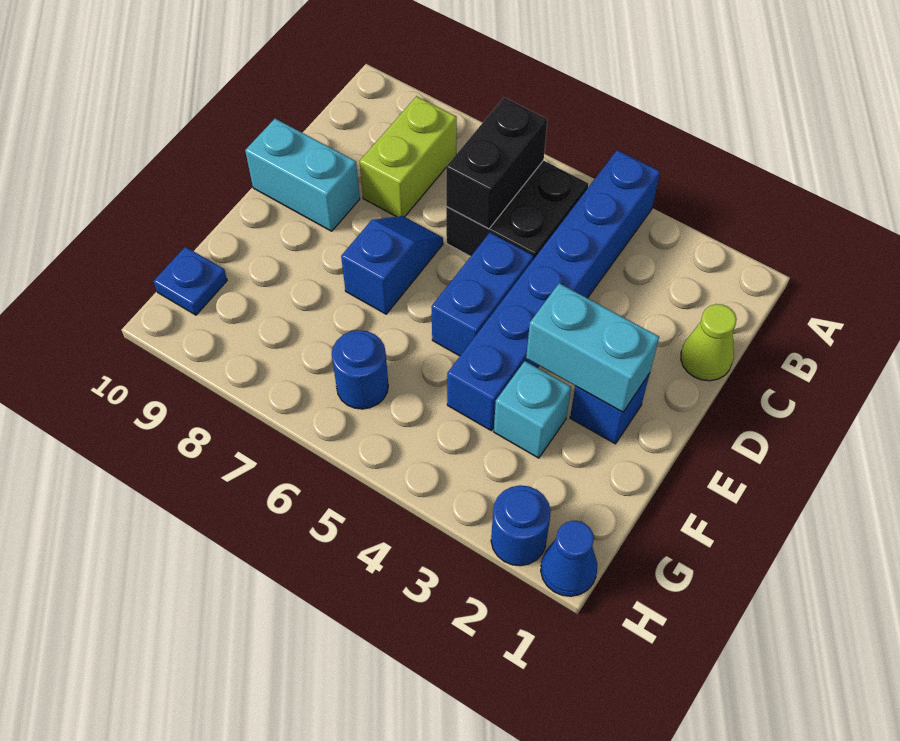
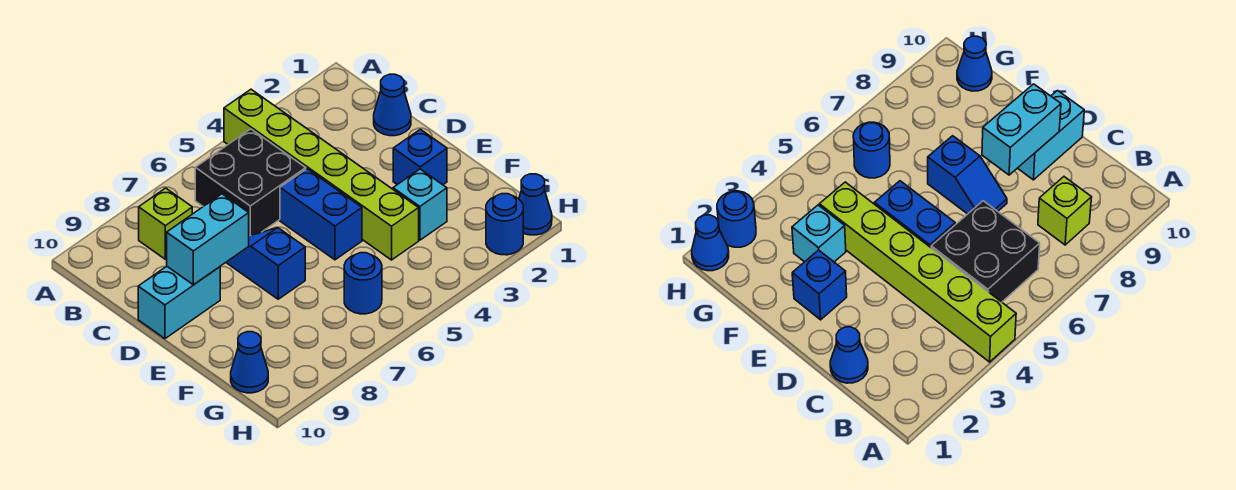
blue 1x6 brick [447,150,660,431] -> lime 1x6 brick [224,89,419,260]
black 1x2 brick [446,98,548,229] -> none
lime 1x2 brick [360,96,457,217] -> lime 1x1 brick [139,188,192,259]
lime 1x1 cone [681,304,737,381] -> blue 1x1 cone [374,74,411,136]
cyan 1x2 brick [526,283,659,412] -> cyan 1x2 brick moved to [167,194,249,285]
blue 1x1 plate [153,247,227,315] -> blue 1x1 cone [231,332,268,393]

